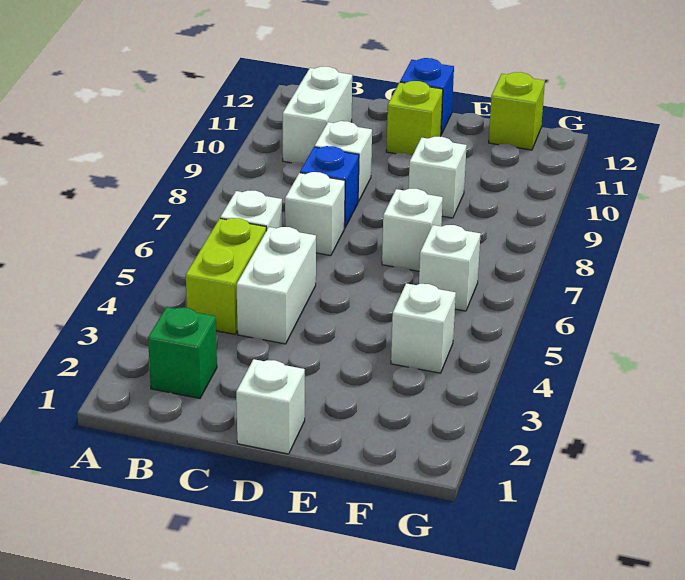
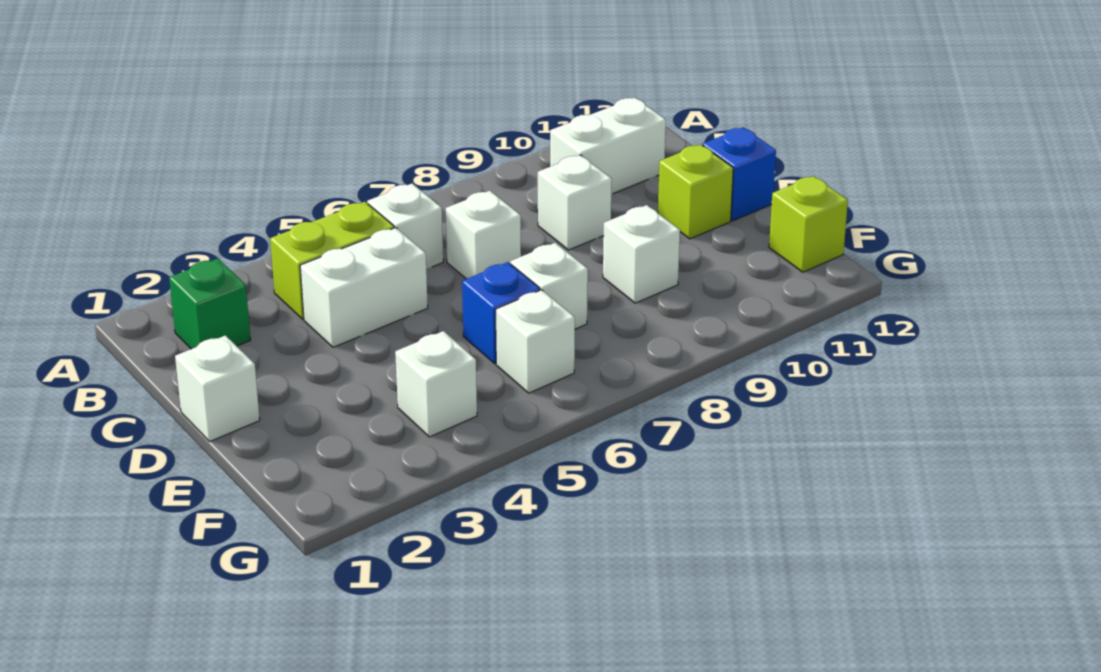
blue 1x1 brick [300,146,359,228] -> blue 1x1 brick moved to [462,262,540,364]

